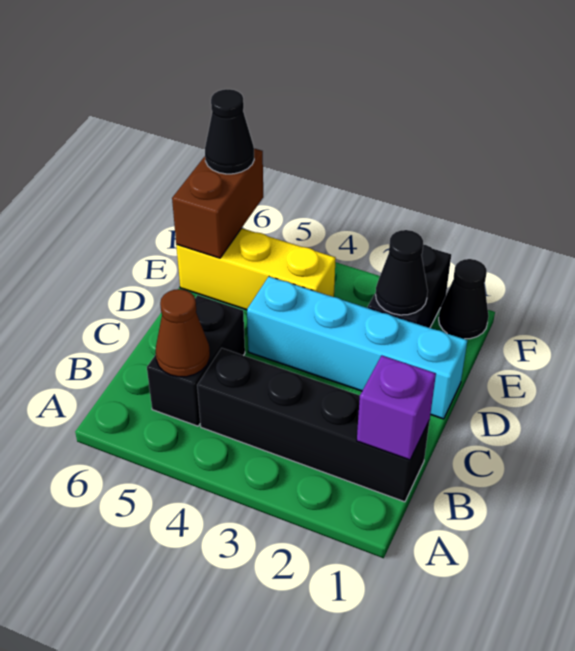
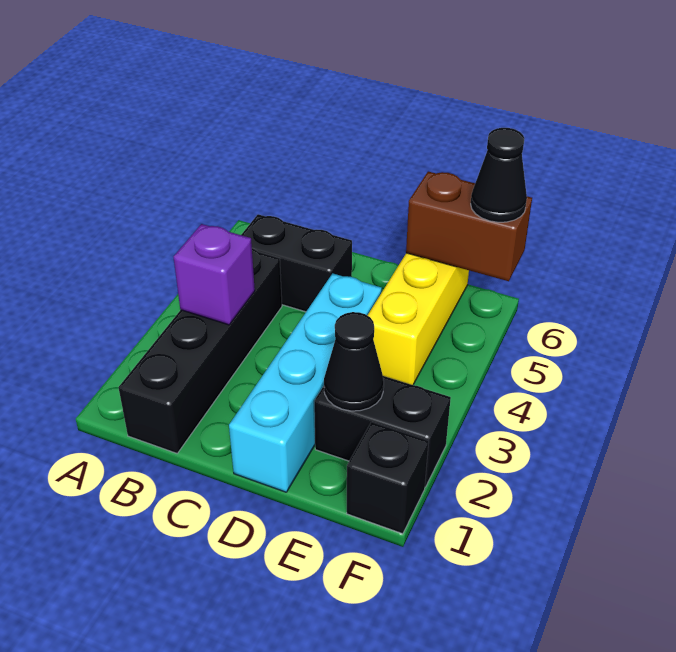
purple 1x1 brick [357,356,436,460] -> purple 1x1 brick moved to [174,224,255,325]
brown 1x1 cone [156,289,210,377] -> none
black 1x1 cone [439,259,489,339] -> black 1x1 brick [347,422,429,534]

